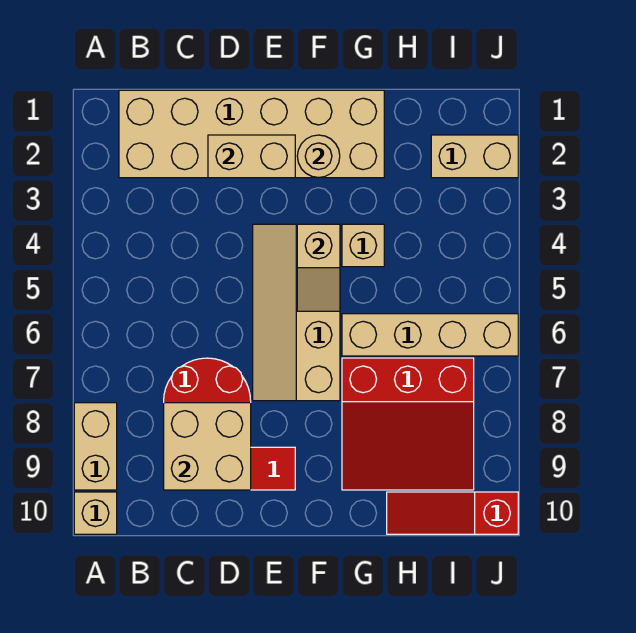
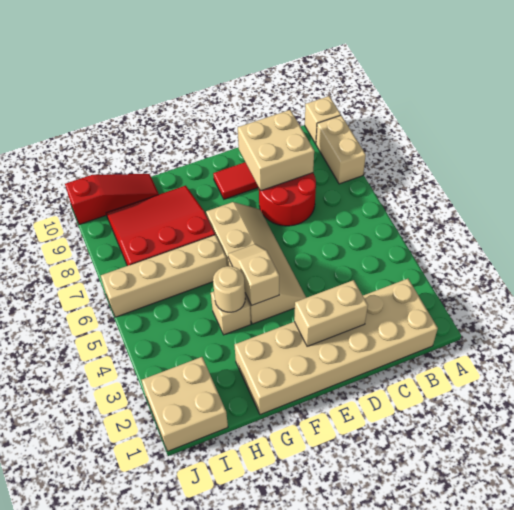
tan 1x1 round brick [297,135,340,178] -> tan 1x1 round brick moved to [213,266,245,312]
tan 1x2 brick [431,135,518,178] -> tan 2x2 brick [142,357,228,451]

